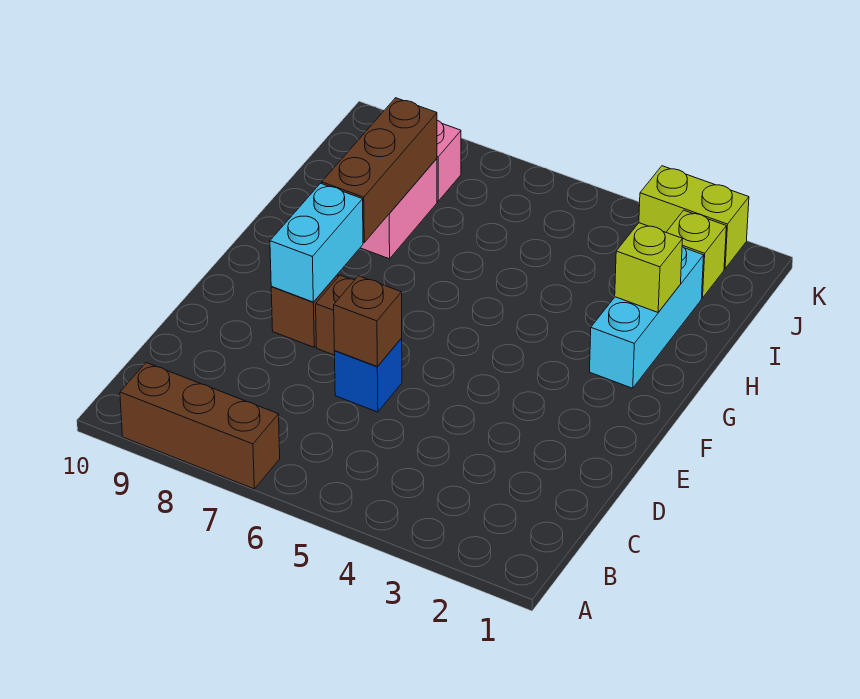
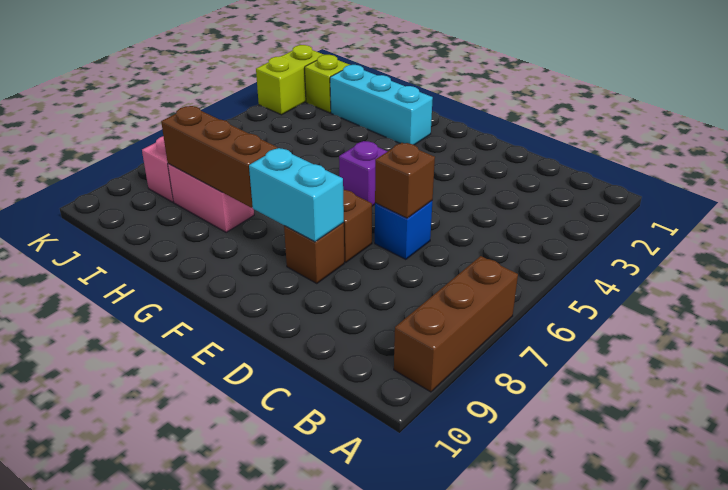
none -> purple 1x1 brick [339,141,388,206]
lime 1x1 brick [615,223,683,312] -> none

